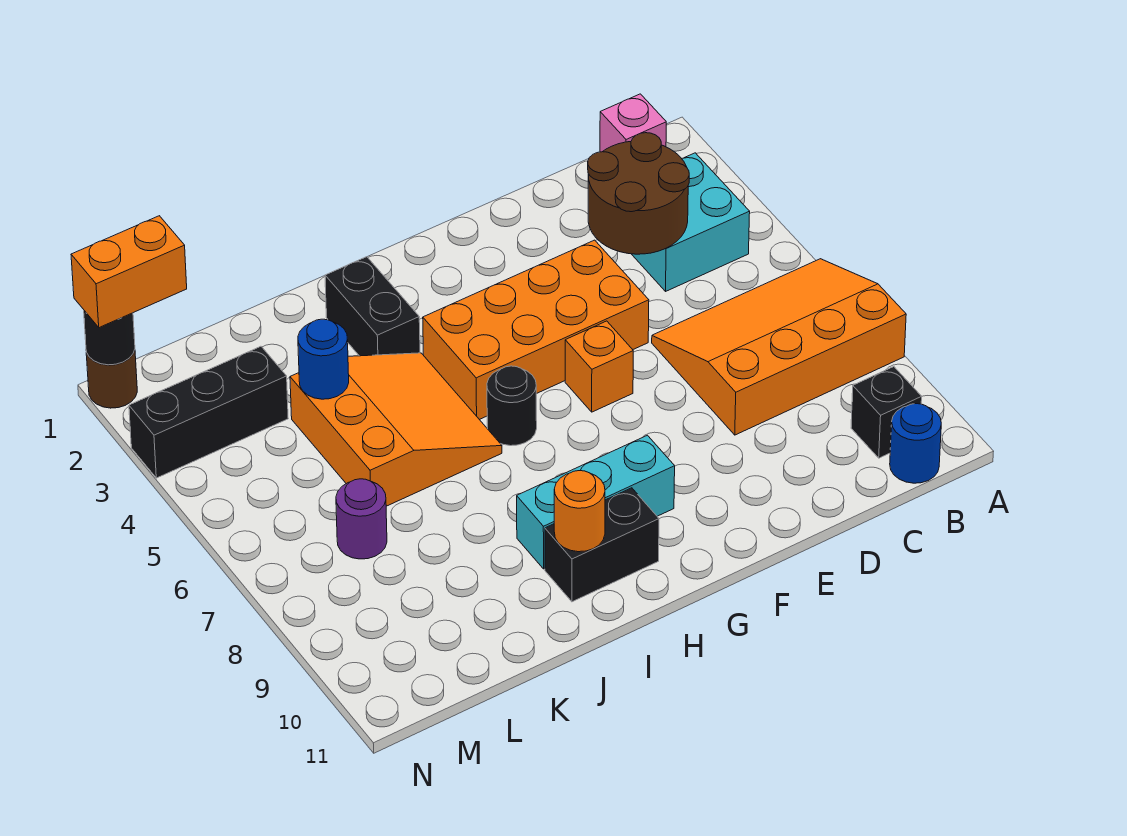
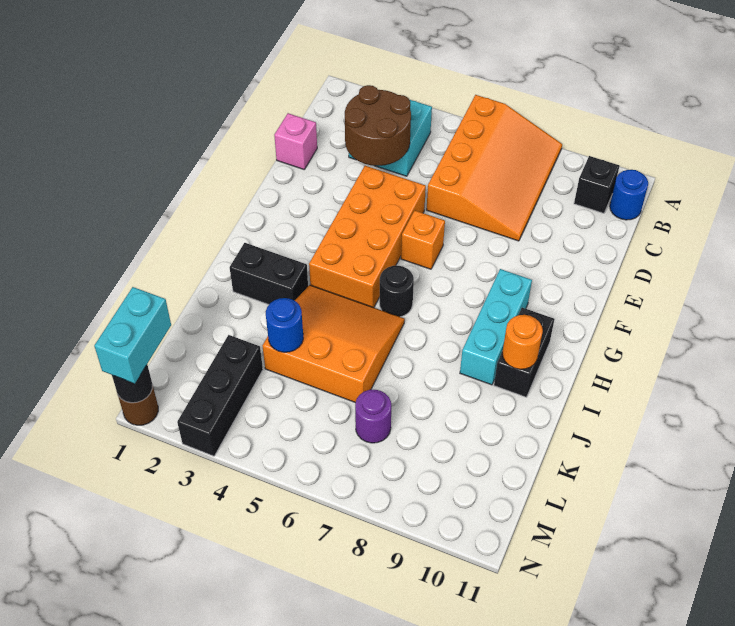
orange 3x4 slope [652,259,906,435] -> orange 3x4 slope turned to [426,95,562,241]
pink 1x1 brick [600,94,666,152] -> pink 1x1 brick moved to [274,113,317,169]
orange 1x2 brick [71,216,187,328] -> cyan 1x2 brick [94,287,171,384]

